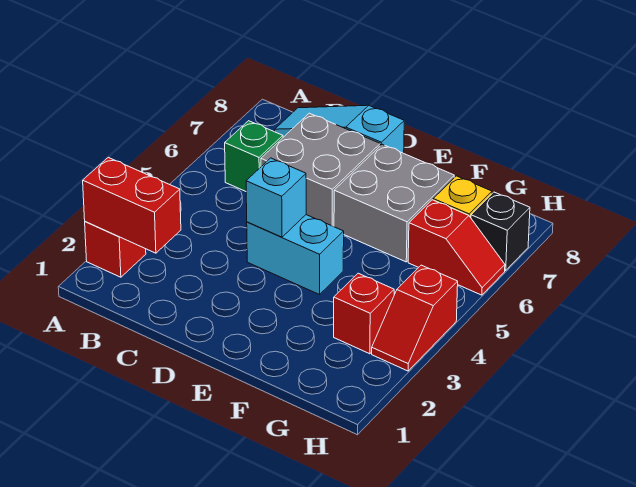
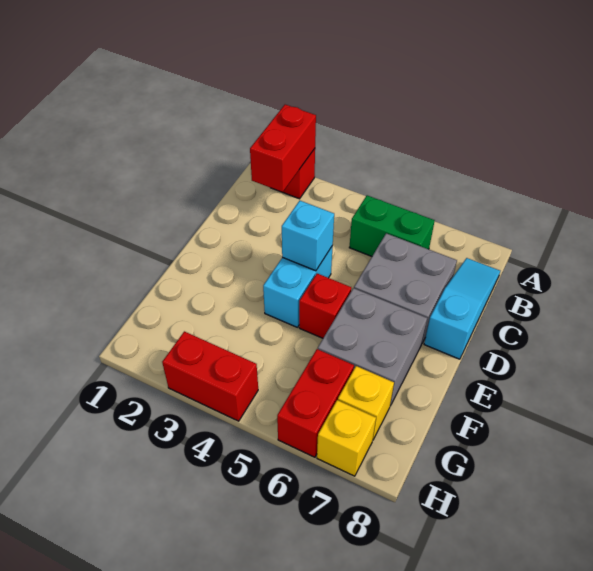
green 1x1 brick [225,121,283,191] -> green 1x2 brick [349,195,435,256]
red 1x1 brick [334,273,394,354] -> red 1x1 brick moved to [299,274,351,338]
red 1x2 slope [408,200,505,295] -> red 1x2 brick [277,349,354,457]
red 1x2 slope [372,265,458,371] -> red 1x2 brick [162,331,258,421]
black 1x1 brick [471,192,530,270] -> yellow 1x1 brick [317,400,376,476]

